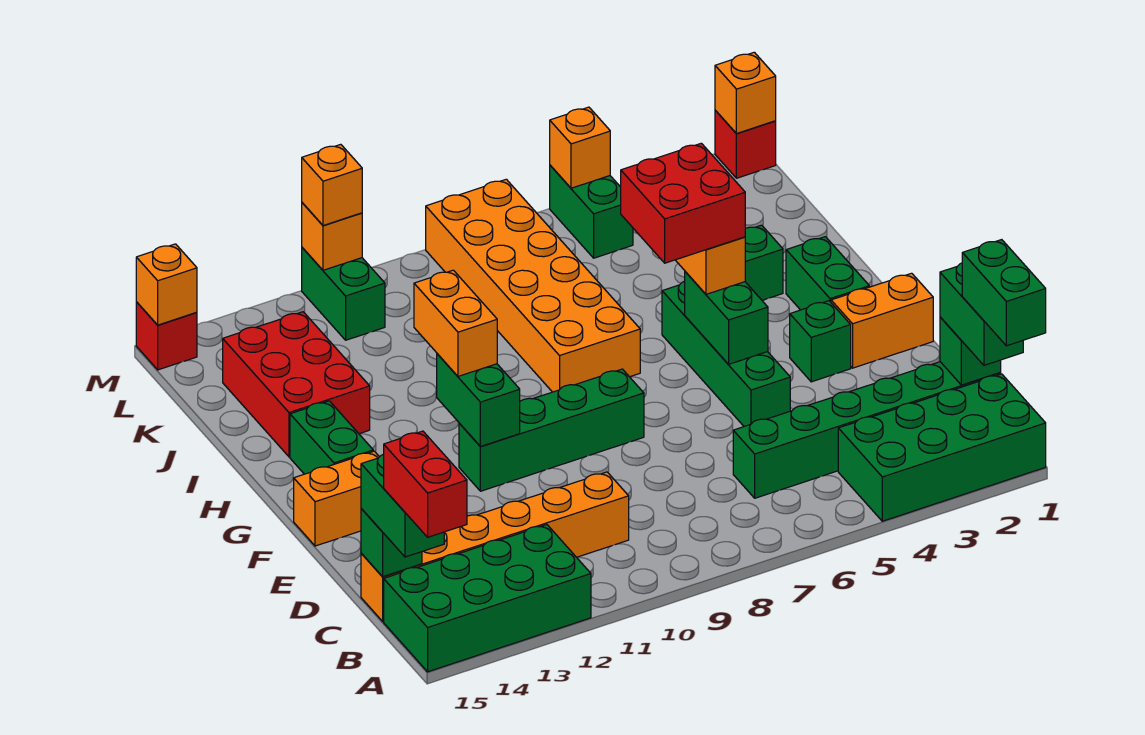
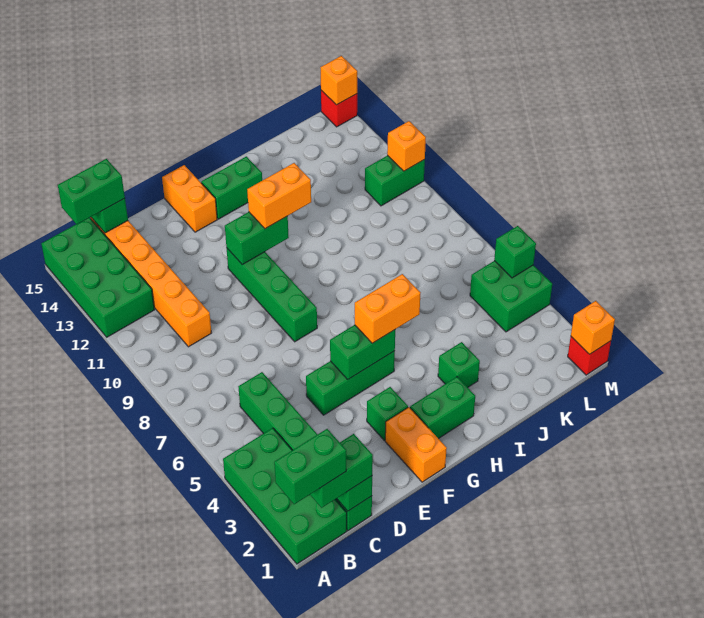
red 1x2 brick [384,431,467,537] -> none
green 1x4 brick [662,281,790,426] -> green 1x3 brick [306,351,395,415]
red 2x2 brick [621,143,745,263] -> none
orange 2x6 brick [426,179,640,392] -> none
red 2x3 brick [223,312,370,457] -> none
green 1x2 brick [550,165,633,258] -> green 2x2 brick [470,261,552,332]
orange 1x1 brick [550,107,610,188] -> green 1x1 brick [494,226,536,278]
orange 1x1 brick [302,144,362,226] -> none

